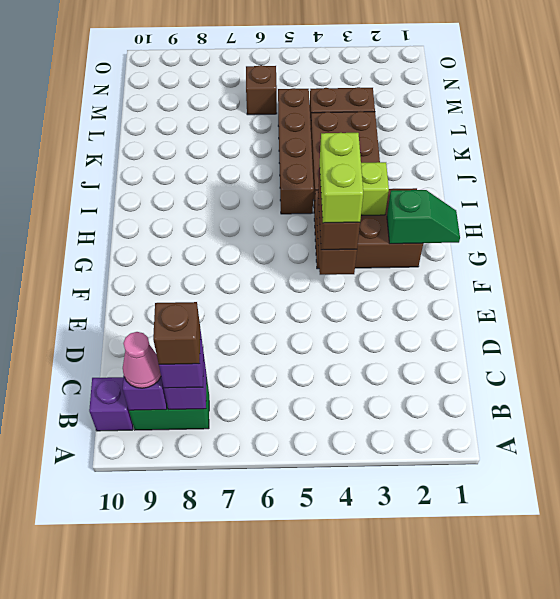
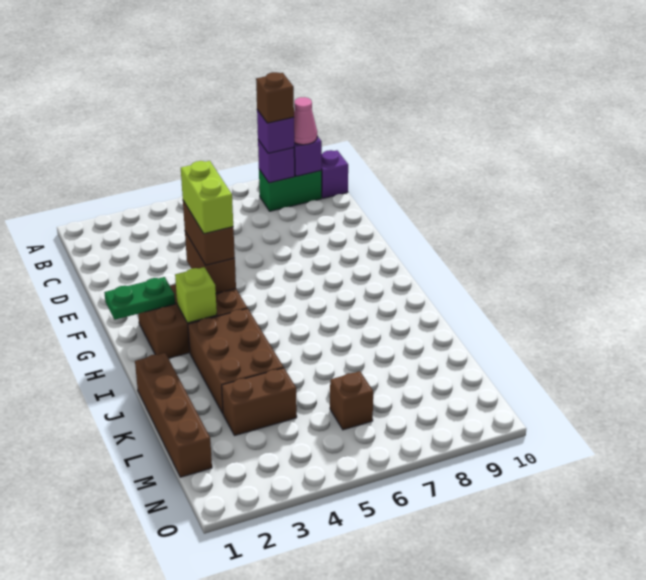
green 1x2 slope [387,190,460,244] -> green 1x2 plate [104,277,175,320]
brown 1x4 brick [278,88,314,214] -> brown 1x4 brick moved to [135,353,212,477]

